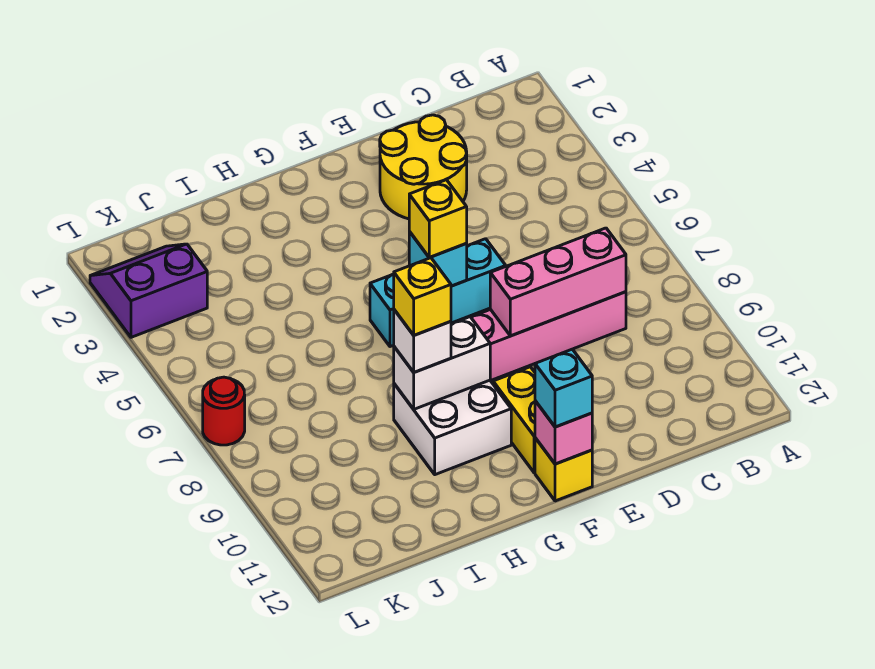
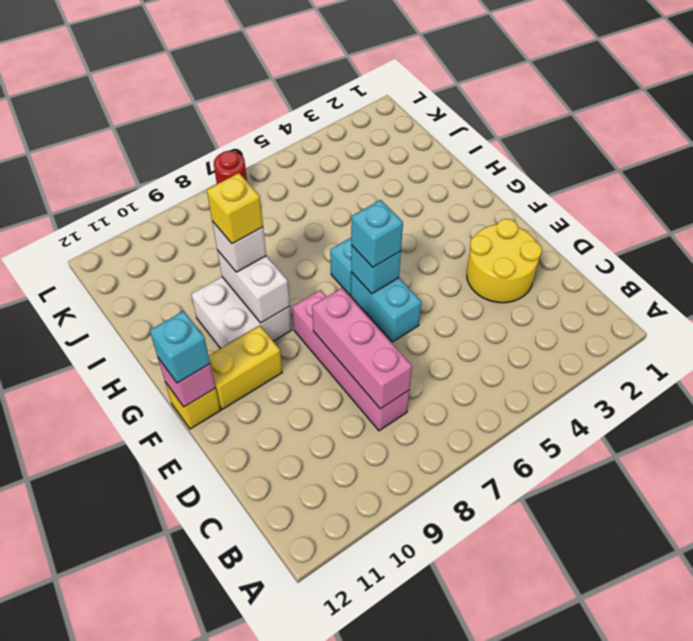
yellow 1x1 brick [409,180,467,257] -> cyan 1x1 brick [351,200,403,267]
purple 2x2 slope [90,244,207,337] -> none

